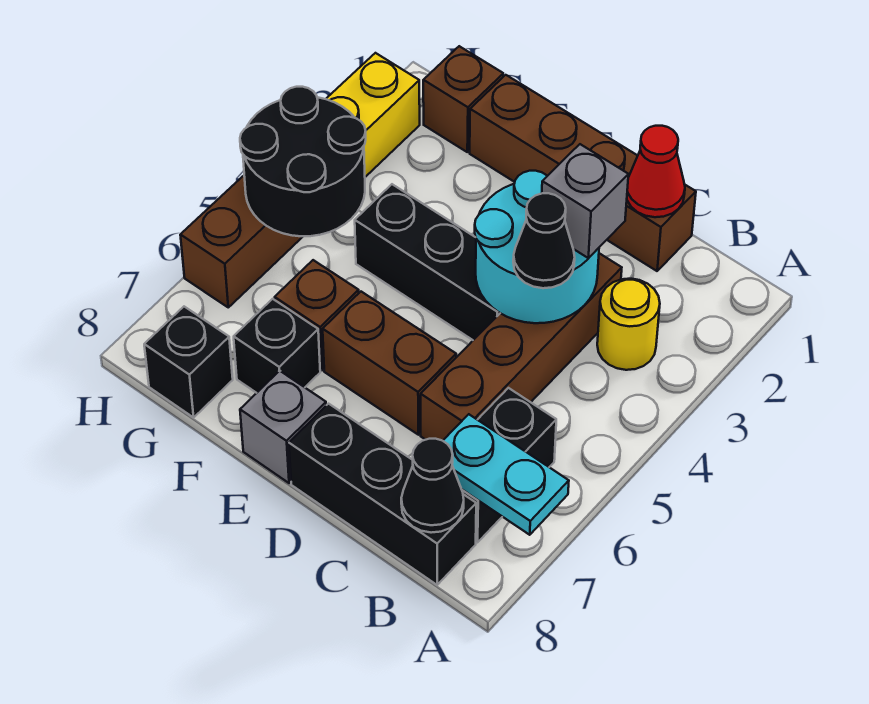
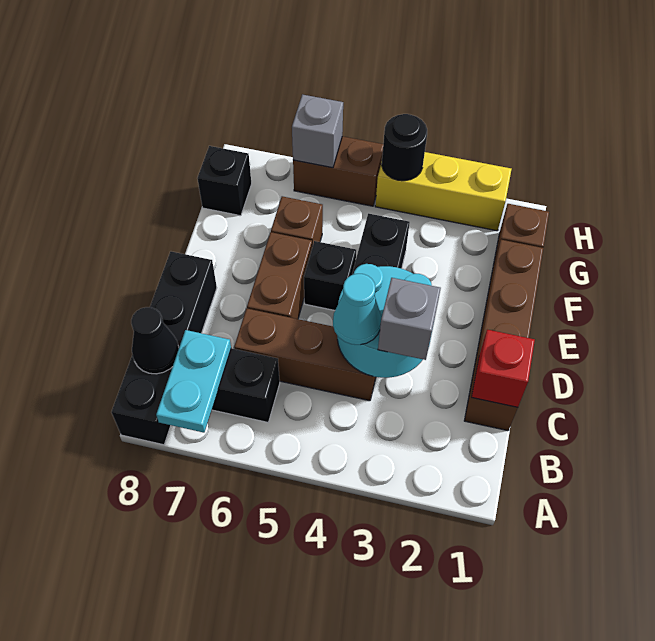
yellow 1x1 round brick [597,279,660,370] -> none
black 1x3 brick [289,404,476,585] -> black 1x4 brick [111,252,217,445]
red 1x1 cone [627,126,685,217] -> red 1x1 brick [472,330,535,407]
brown 1x4 brick [421,253,622,441] -> brown 1x3 brick [234,308,376,401]
black 1x1 cone [513,193,575,288] -> cyan 1x1 cone [333,274,381,345]
grey 1x1 brick [240,371,326,483] -> grey 1x1 brick moved to [292,94,343,168]
black 1x1 brick [234,299,320,393] -> black 1x1 brick moved to [304,241,356,310]
black 2x2 round brick [240,87,366,236] -> black 1x1 round brick [382,114,427,181]

